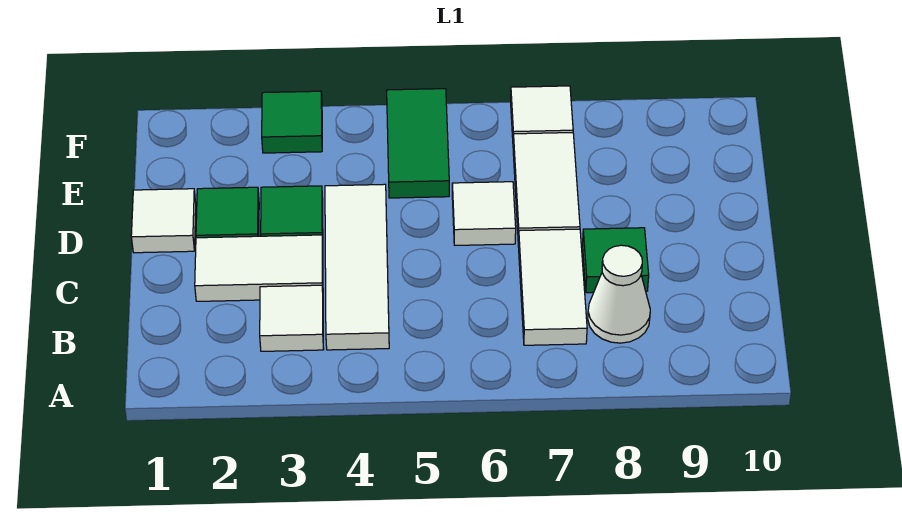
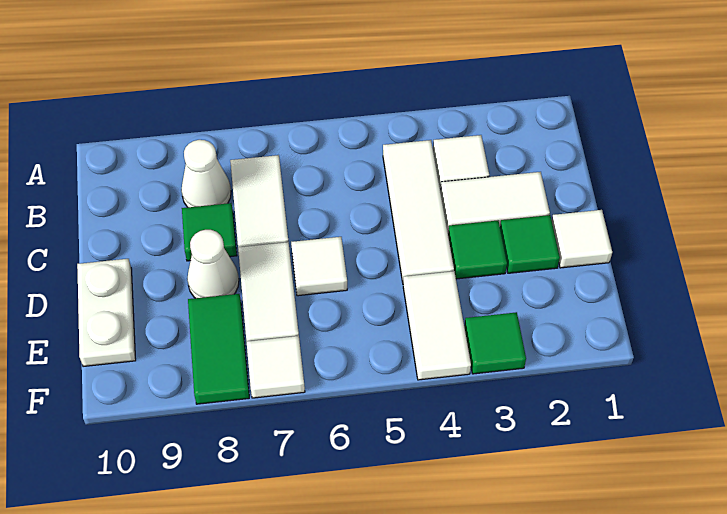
none -> white 1x1 cone [187,230,239,298]
none -> white 1x2 plate [77,259,136,367]
none -> white 1x2 tile [403,271,471,380]
green 1x2 tile [387,89,449,198] -> green 1x2 tile moved to [188,294,249,404]

